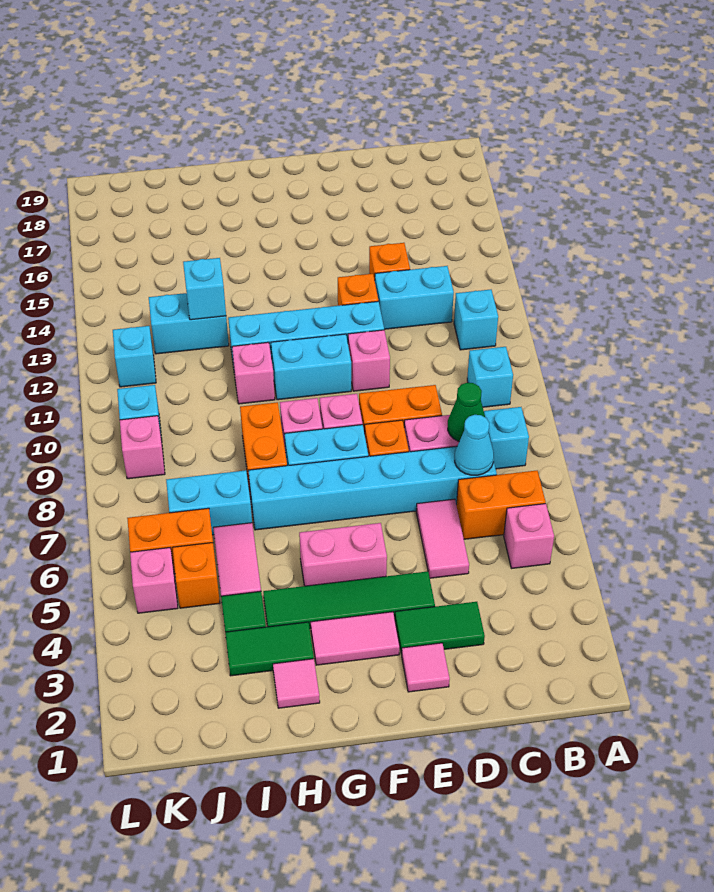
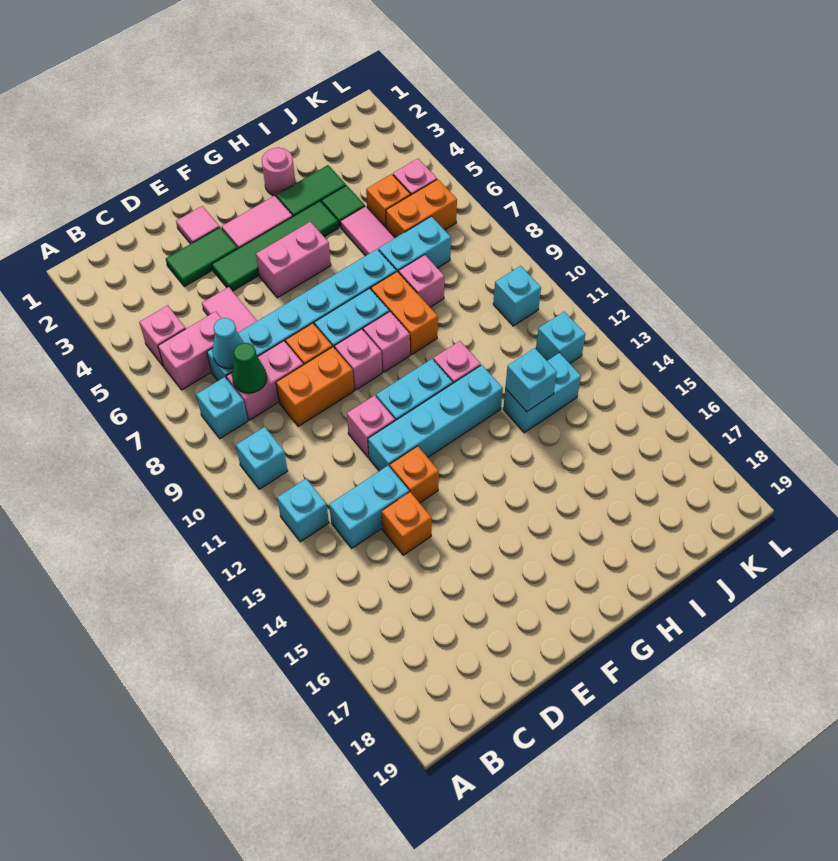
orange 1x2 brick [456,471,546,539] -> pink 1x2 brick [158,311,222,390]
pink 1x1 tile [273,659,320,708] -> pink 1x1 round brick [262,148,295,196]
pink 1x1 brick [120,416,165,479] -> pink 1x1 brick moved to [399,255,444,307]

